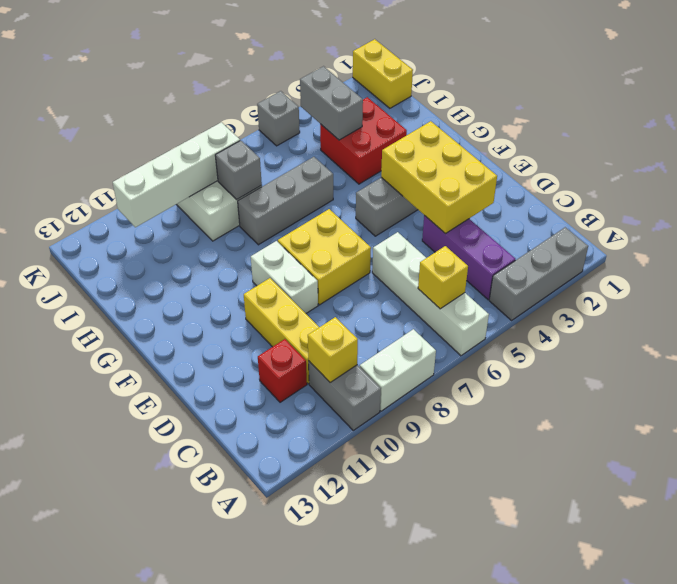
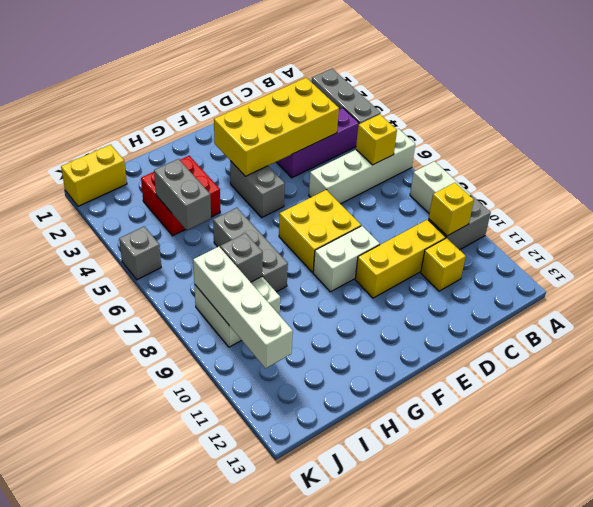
red 1x1 brick [258,339,307,402] -> yellow 1x1 brick [421,238,466,291]
yellow 2x3 brick [381,121,497,234] -> yellow 2x4 brick [214,78,339,176]
grey 1x2 brick [300,66,363,140] -> grey 1x2 brick turned to [154,159,211,230]

